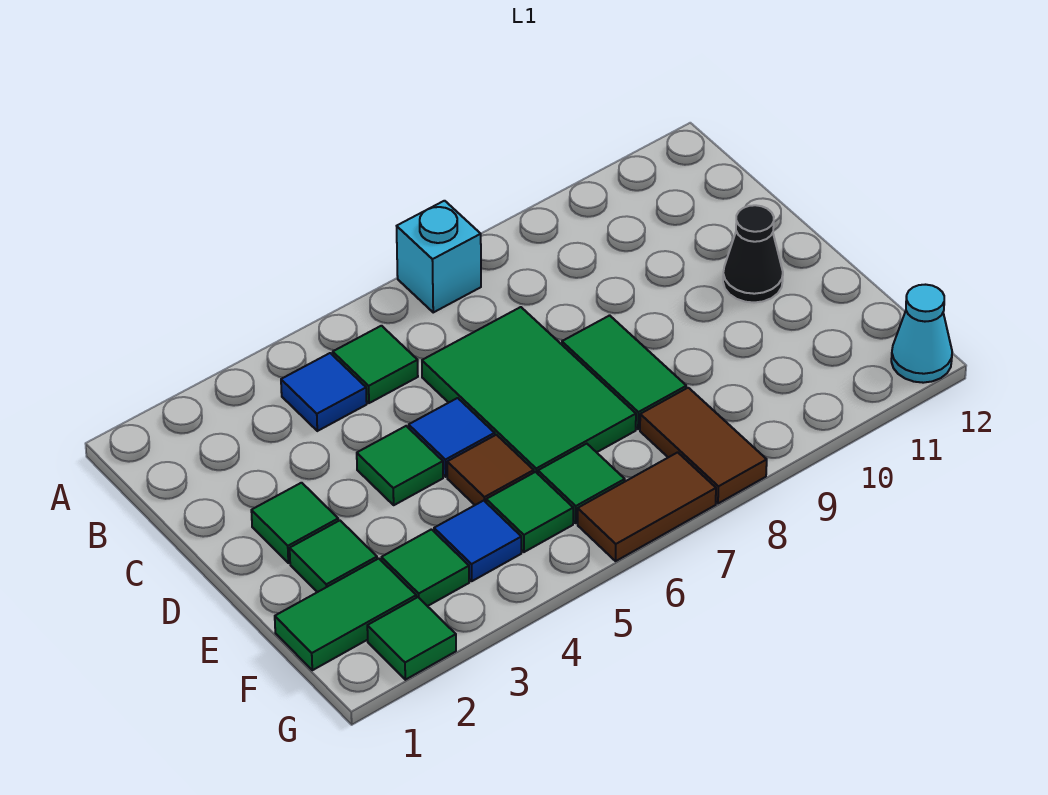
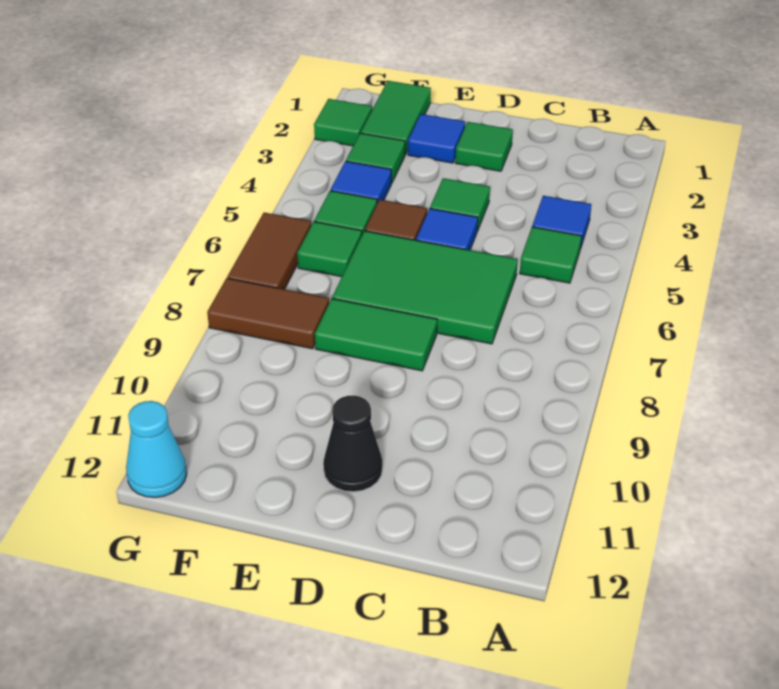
cyan 1x1 brick [397,201,481,312] -> none
green 1x1 tile [290,521,377,592] -> blue 1x1 tile [408,114,465,163]

